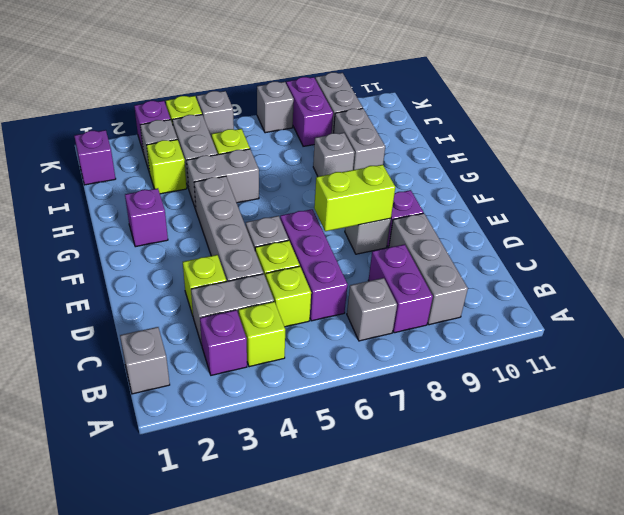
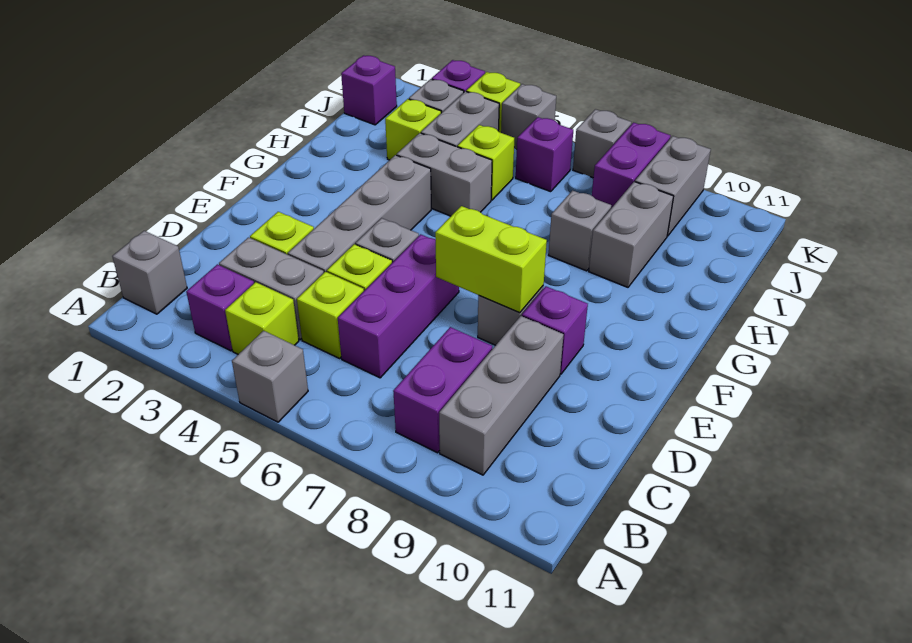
grey 1x1 brick [347,278,397,341] -> grey 1x1 brick moved to [232,331,308,422]
purple 1x1 brick [125,188,168,247] -> purple 1x1 brick moved to [516,117,573,192]

